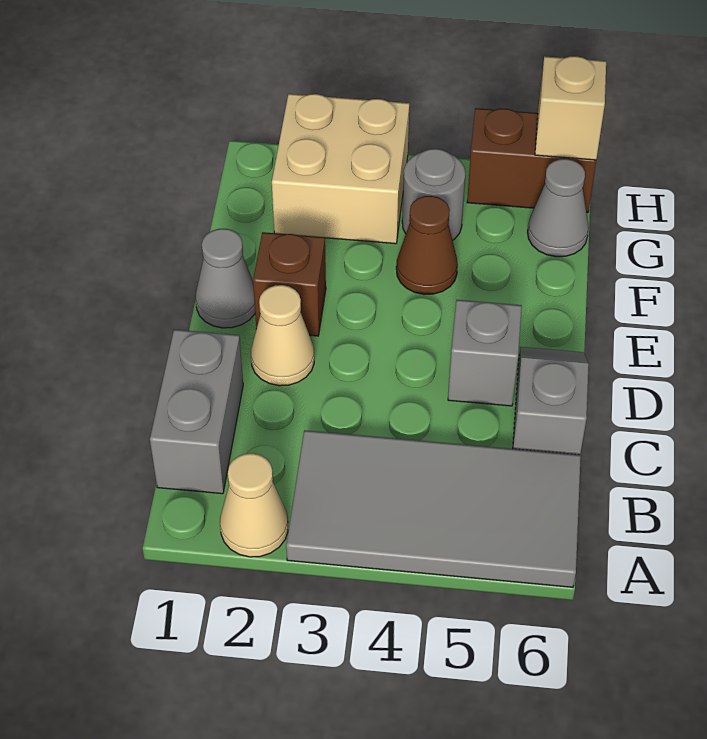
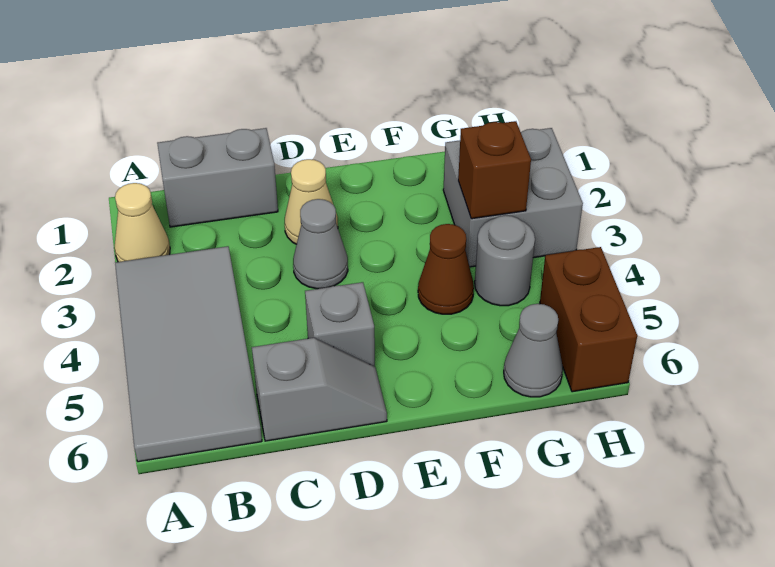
grey 1x1 cone [196,229,255,328] -> grey 1x1 cone moved to [293,199,348,289]
brown 1x1 brick [253,232,326,336] -> brown 1x1 brick moved to [458,121,531,219]
tan 2x2 brick [272,94,409,244] -> grey 2x2 brick [443,128,583,267]
tan 1x1 brick [535,56,606,160] -> none

